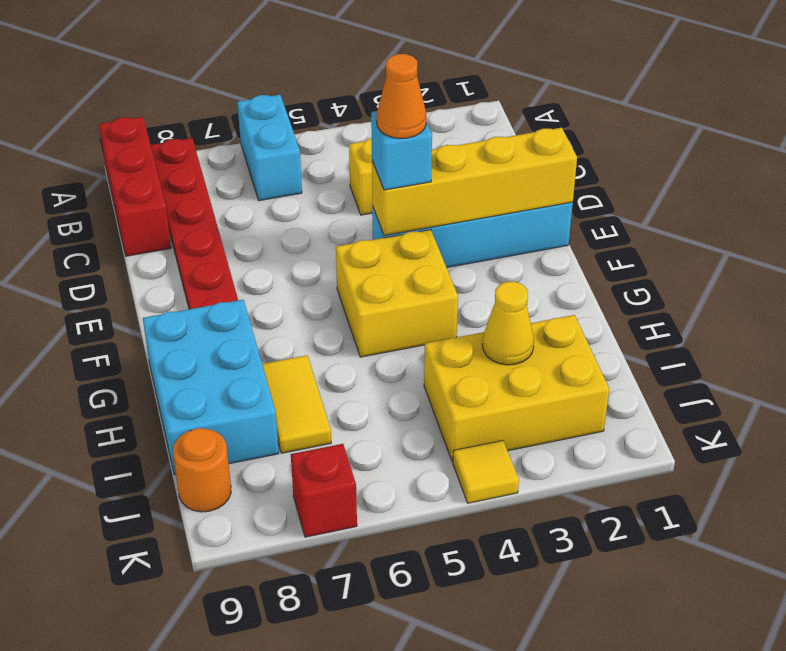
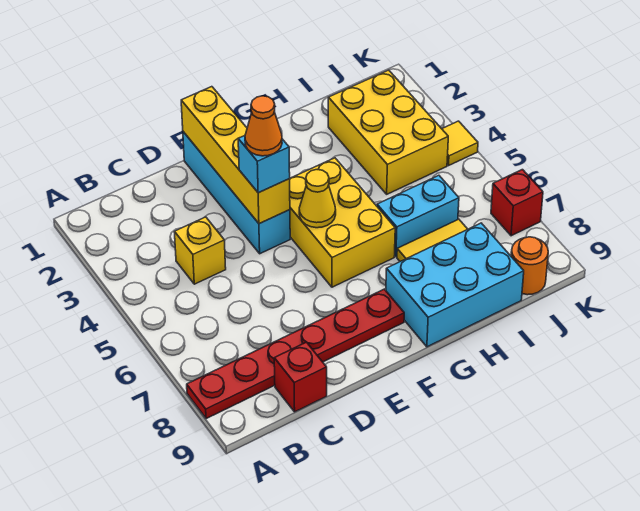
cyan 1x2 brick [237,95,302,201] -> cyan 1x2 brick moved to [377,175,459,257]
red 1x3 brick [99,117,171,256] -> red 1x1 brick [274,342,327,412]
yellow 2x2 brick [336,230,458,357] -> yellow 2x3 brick [290,158,395,287]
yellow 1x1 cone [482,282,534,365] -> yellow 1x1 cone moved to [299,170,336,228]

